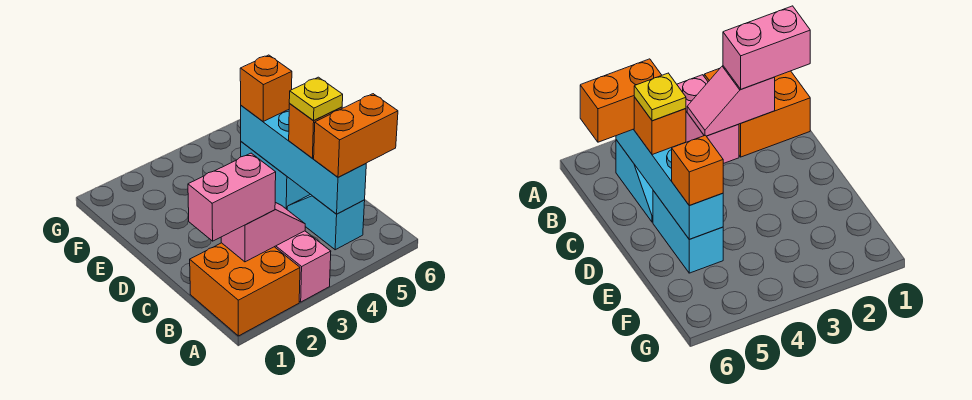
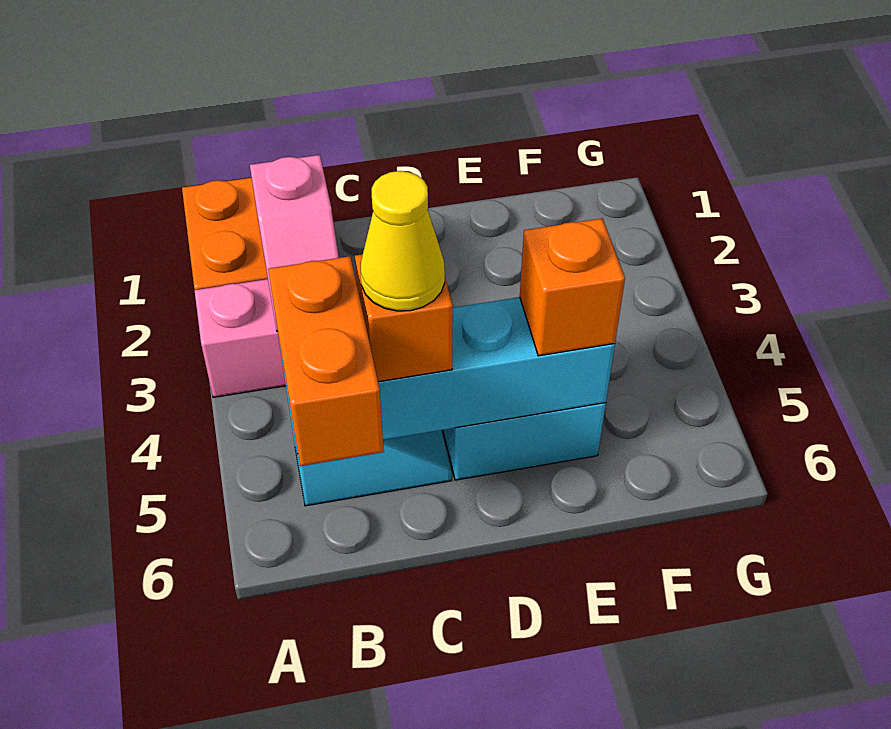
pink 1x2 brick [188,153,276,241] -> none
yellow 1x1 plate [289,77,343,121] -> yellow 1x1 cone [361,171,445,311]

